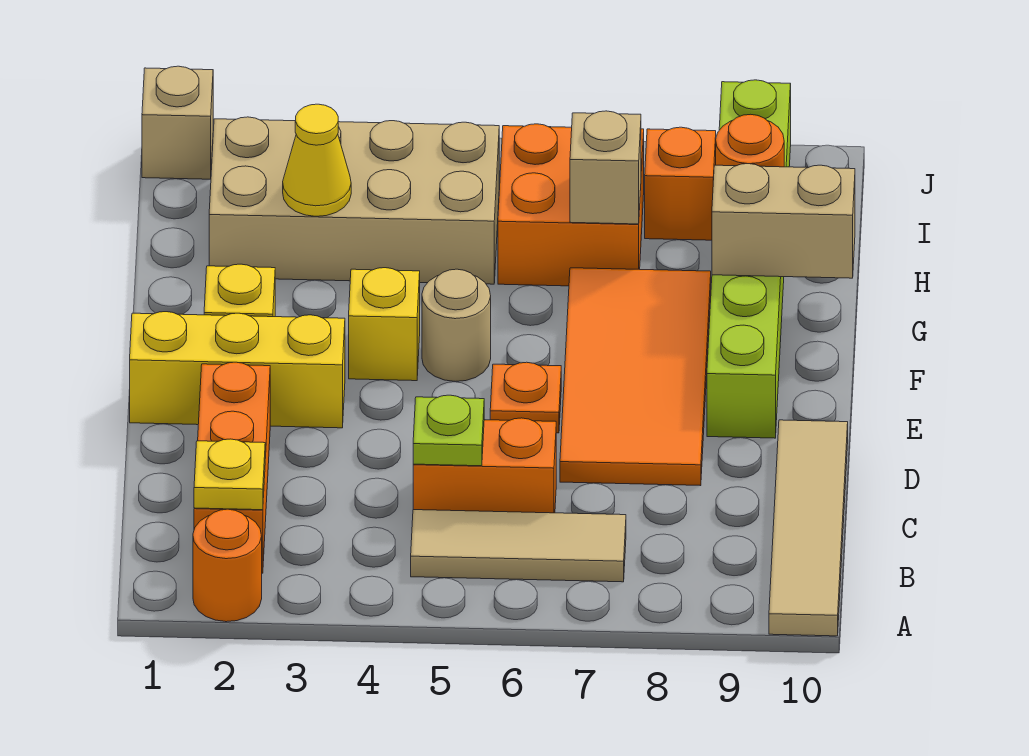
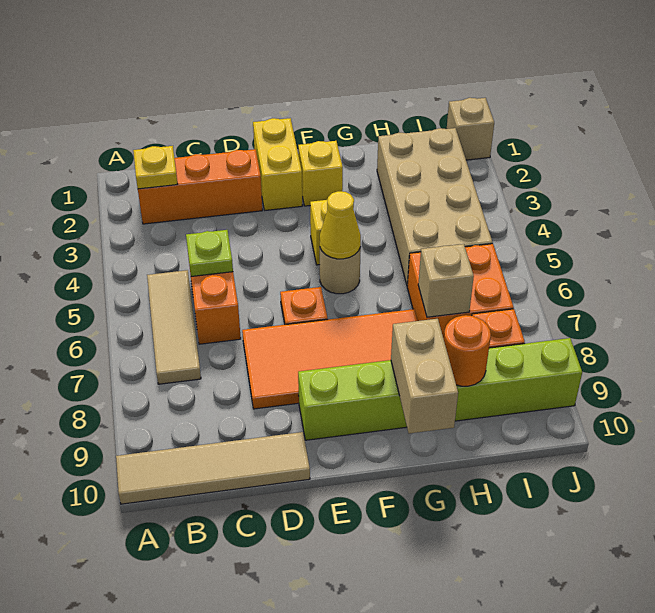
orange 1x1 round brick [193,509,262,622] -> none
yellow 1x3 brick [130,312,345,428] -> yellow 1x2 brick [253,118,303,210]
yellow 1x1 cone [283,104,351,216] -> yellow 1x1 cone moved to [320,191,361,259]

